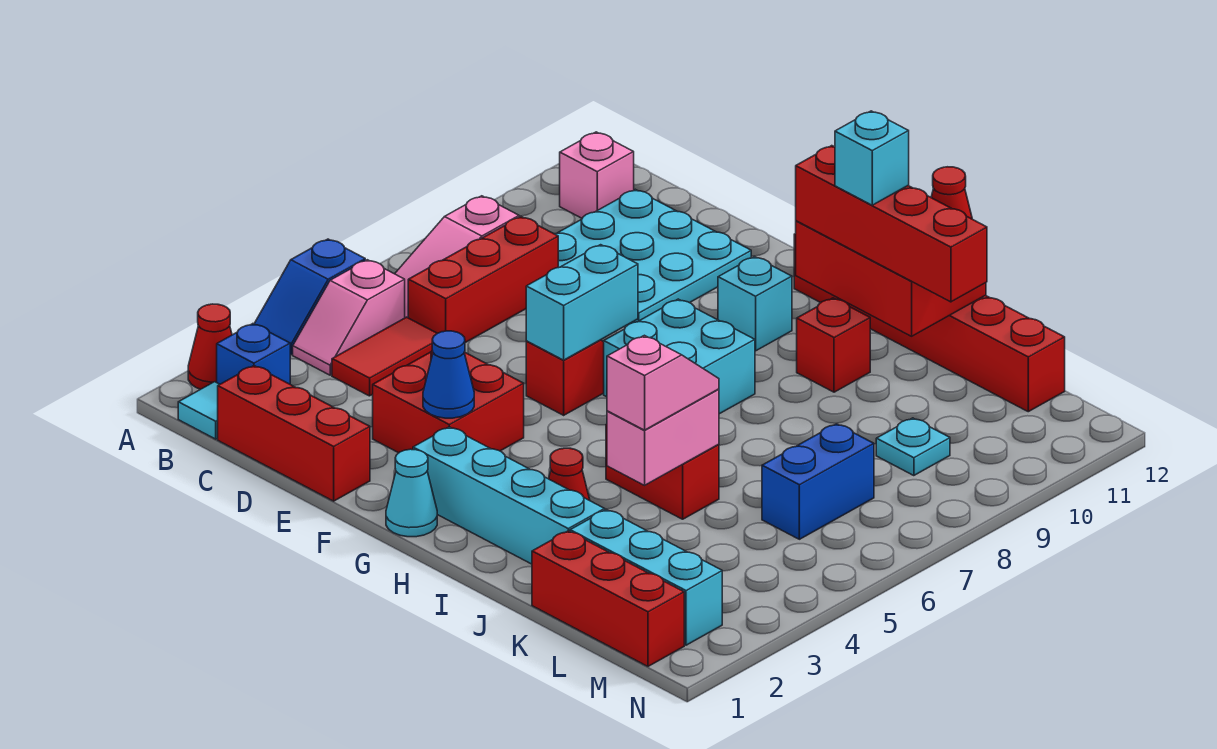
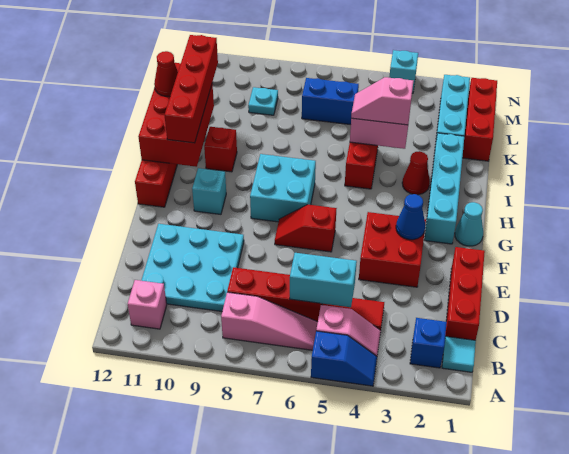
red 1x1 cone [188,304,232,389] -> none
cyan 1x2 brick [526,245,638,360] -> cyan 1x2 brick moved to [290,253,357,307]
cyan 1x1 brick [835,111,909,205] -> cyan 1x1 brick moved to [389,50,418,93]

